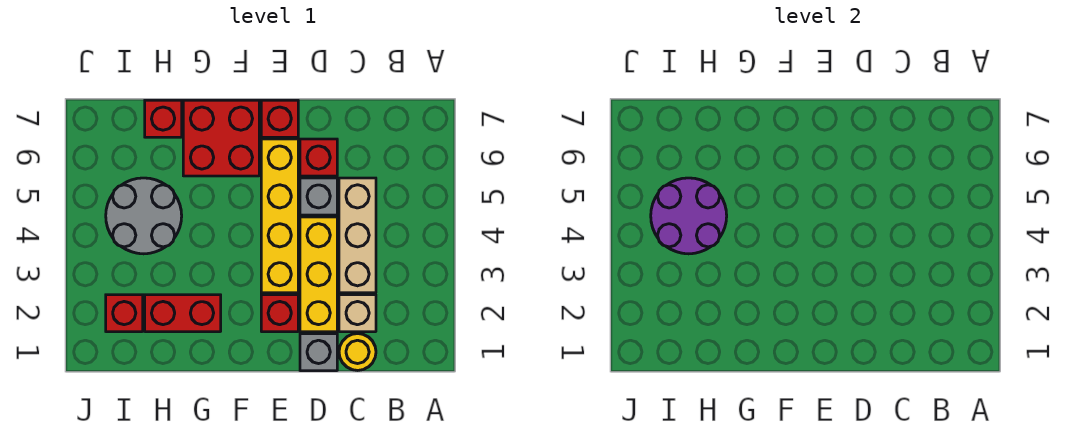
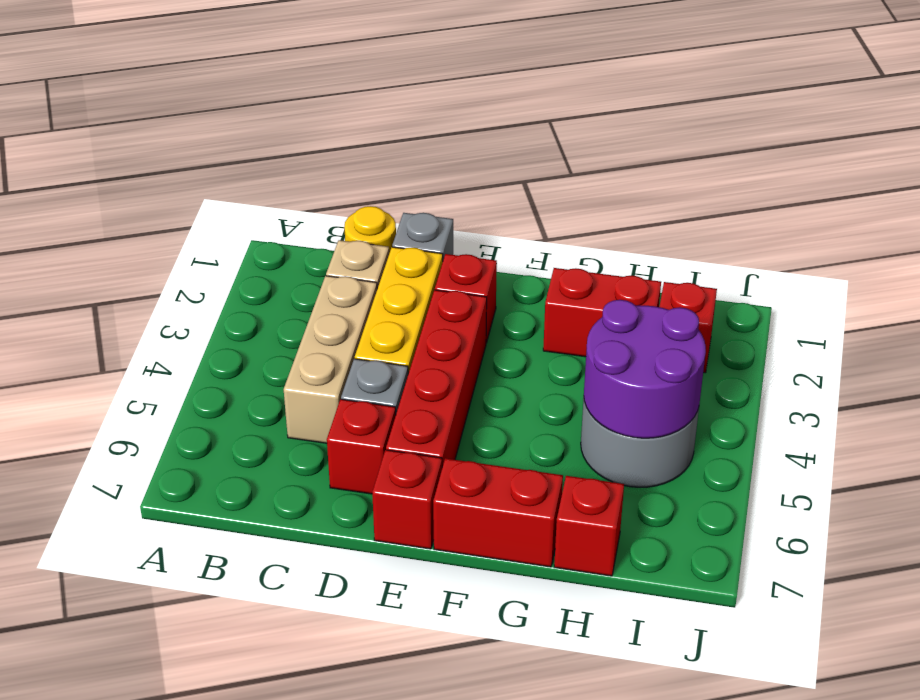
yellow 1x4 brick [261,139,298,293] -> red 1x4 brick [386,290,487,467]
red 2x2 brick [183,100,259,176] -> red 1x2 brick [433,458,563,567]

